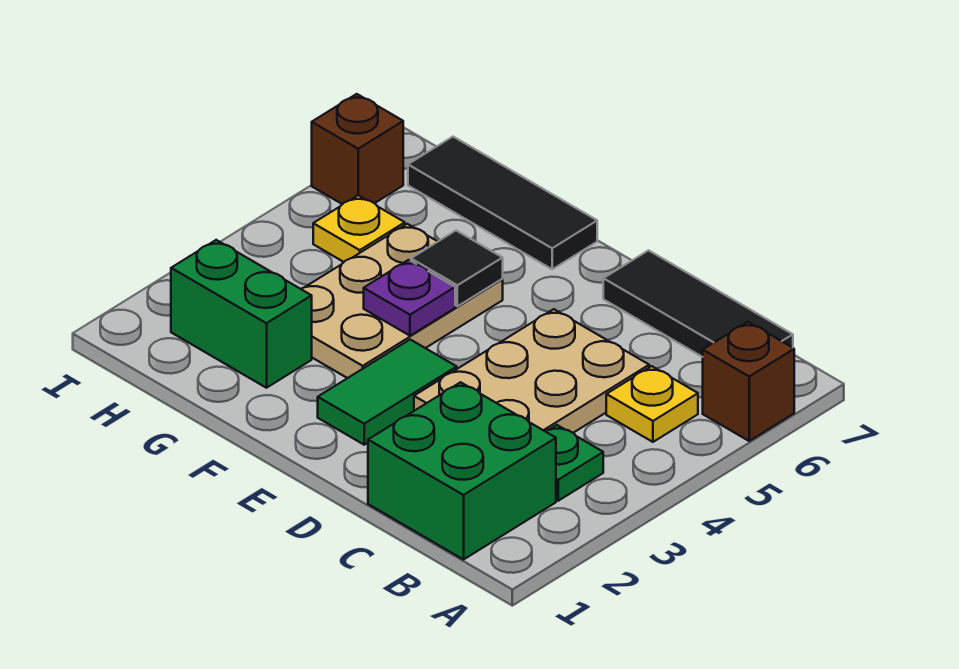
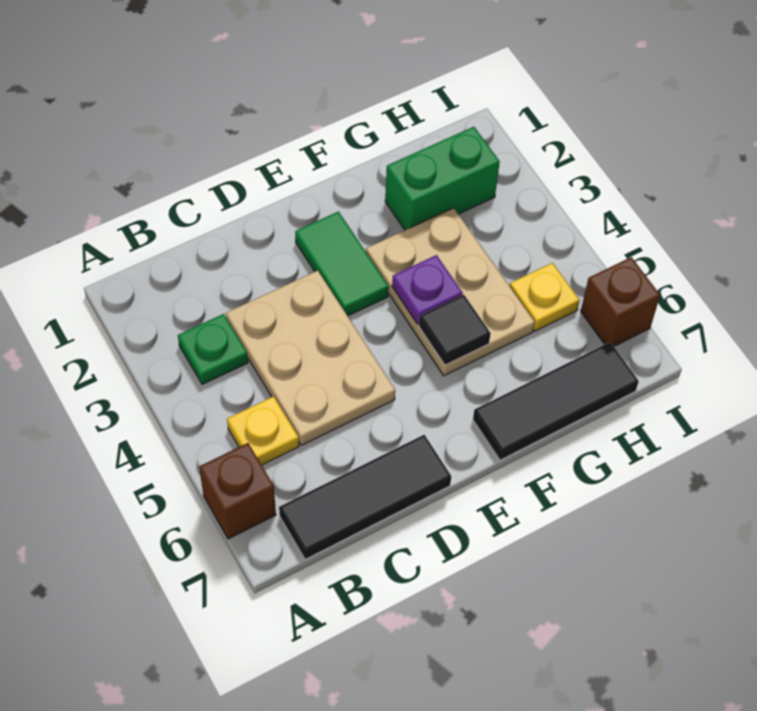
green 2x2 brick [368,382,556,560] -> none

